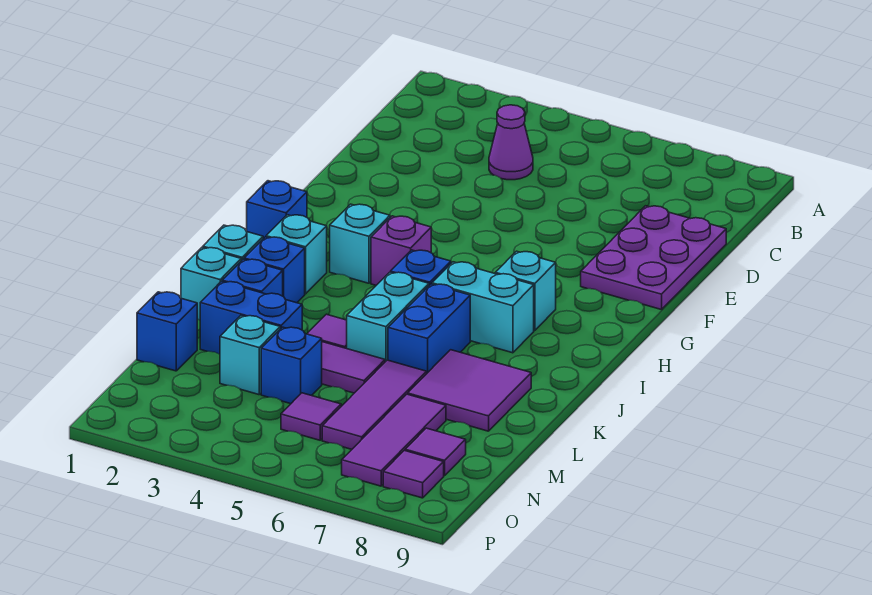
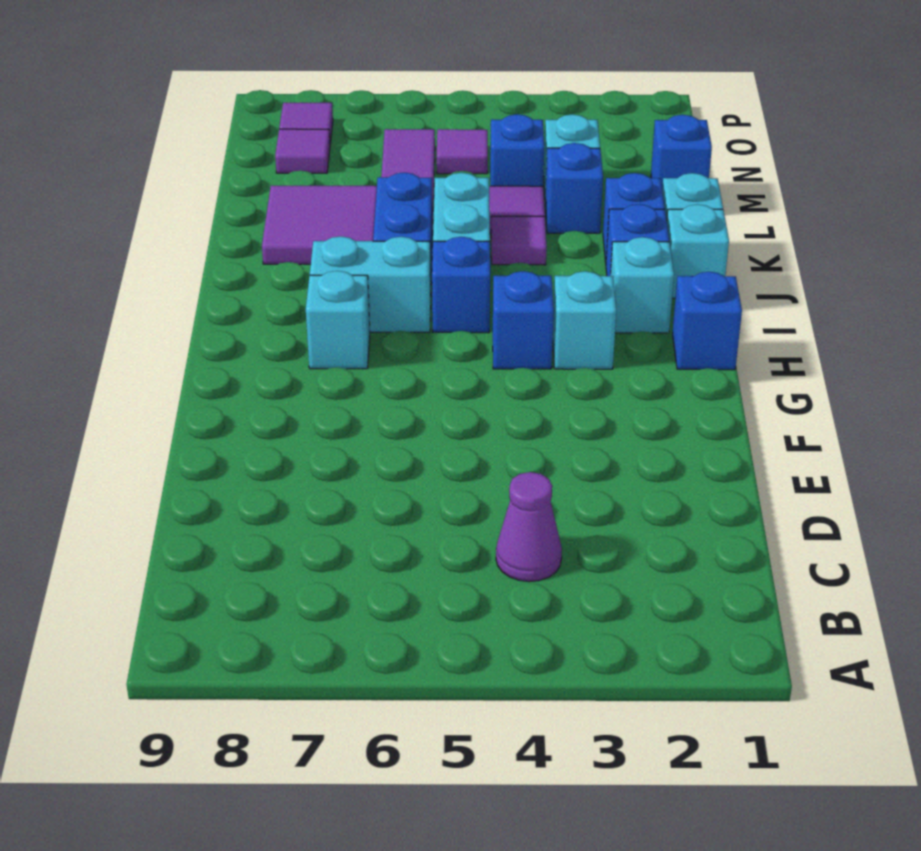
purple 2x3 plate [581,206,726,310] -> none
purple 1x1 brick [371,216,431,285] -> blue 1x1 brick [493,271,554,369]
blue 1x2 brick [200,281,302,354] -> blue 1x1 brick [545,143,603,233]
purple 1x3 tile [342,394,446,486] -> none

